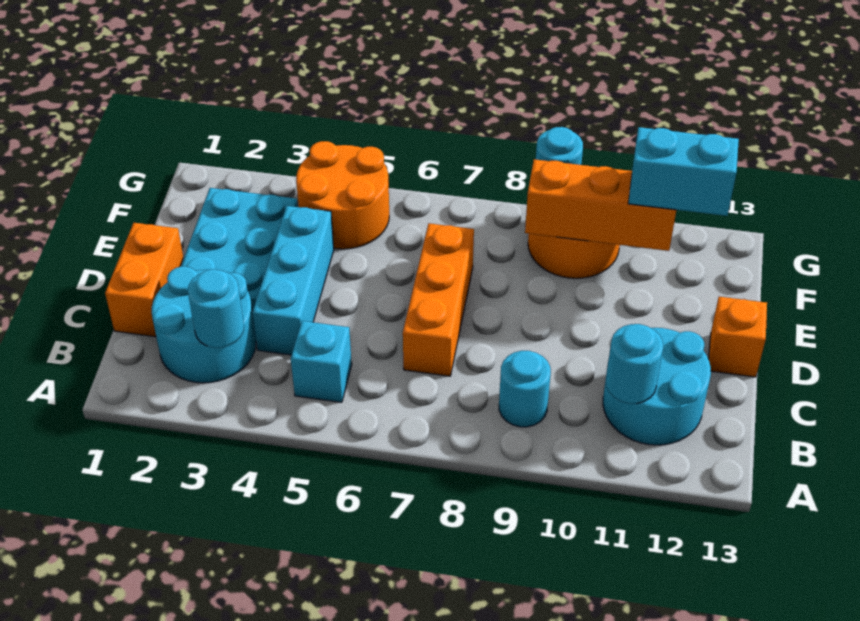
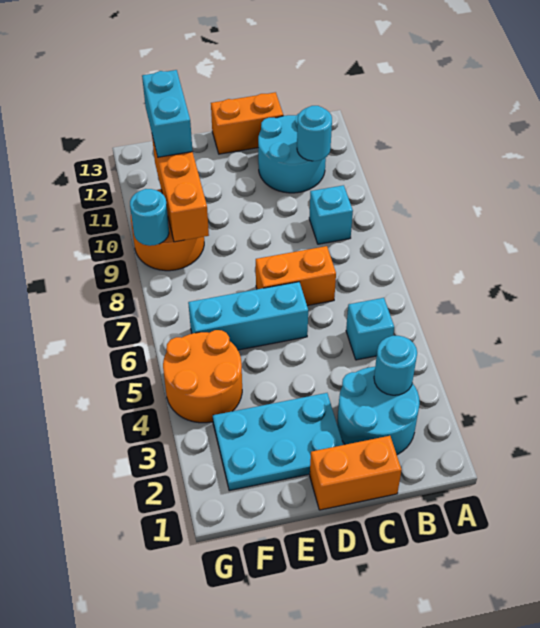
cyan 1x1 round brick [499,351,551,427] -> cyan 1x1 brick [309,185,353,244]
cyan 1x3 brick [252,206,334,355] -> cyan 1x3 brick moved to [188,282,308,350]
orange 1x3 brick [403,223,474,376] -> orange 1x2 brick [256,246,336,306]
orange 1x1 brick [709,297,767,377] -> orange 1x2 brick [211,92,283,154]

